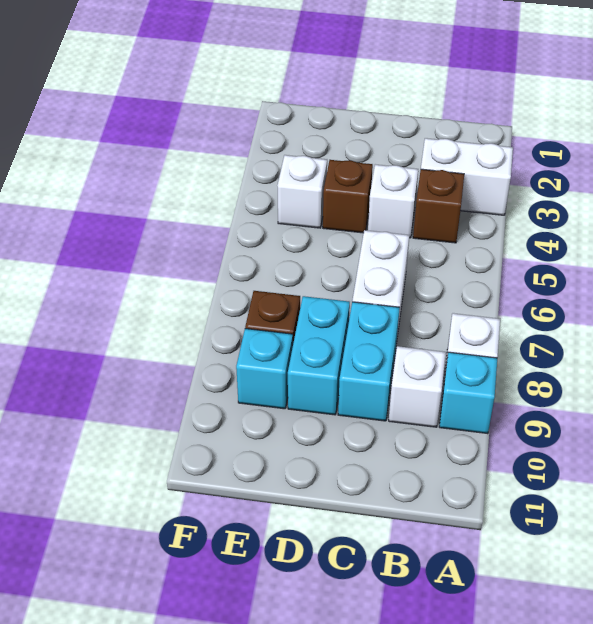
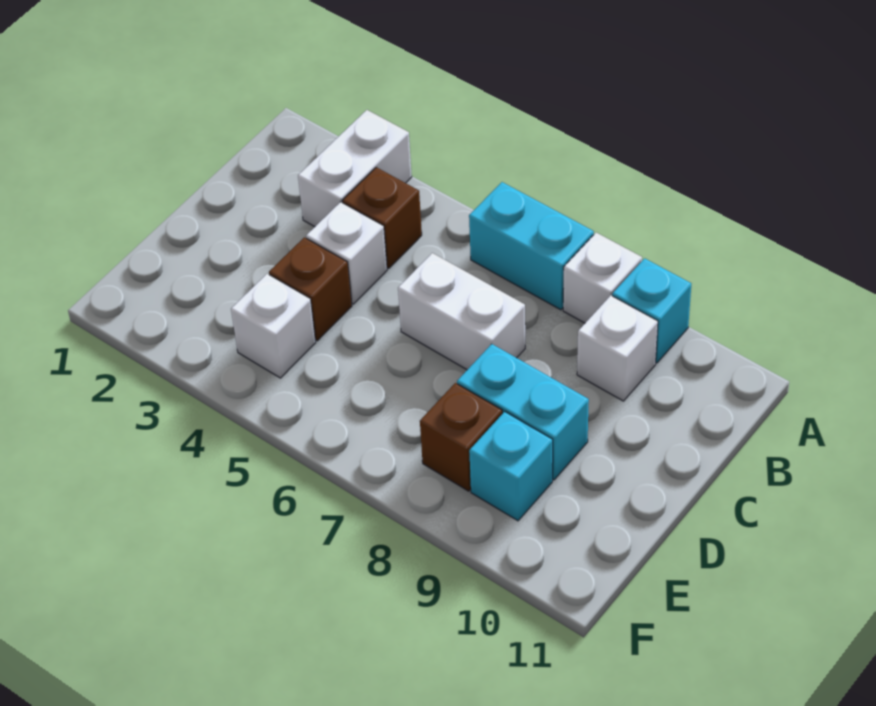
cyan 1x2 brick [338,302,400,421] -> cyan 1x2 brick moved to [469,182,594,310]

